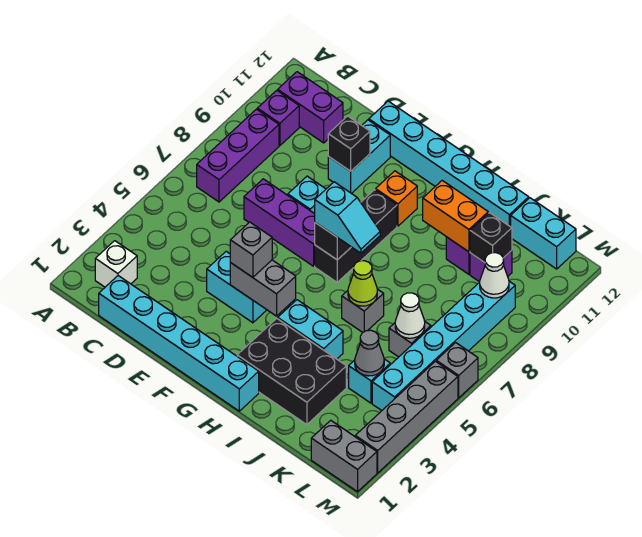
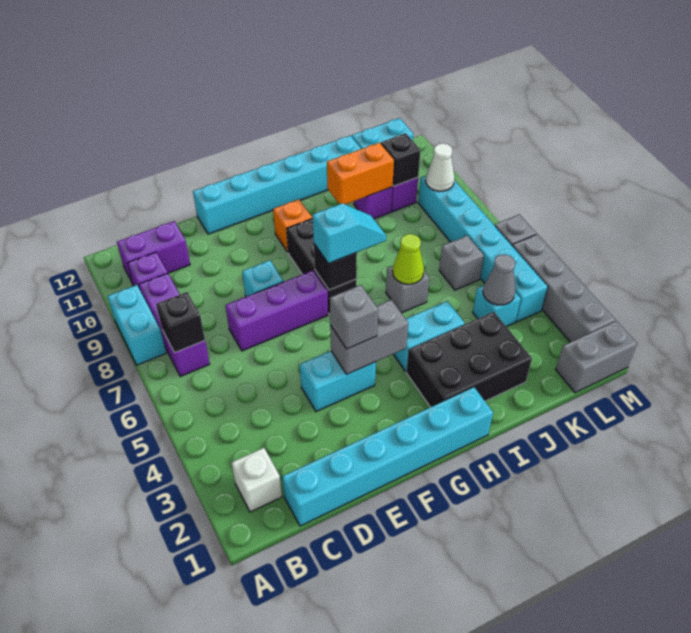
cyan 1x2 brick [328,120,390,194] -> cyan 1x2 brick moved to [107,285,166,365]
black 1x1 brick [328,116,370,171] -> black 1x1 brick moved to [156,292,205,353]
white 1x1 cone [395,293,425,338] -> none

